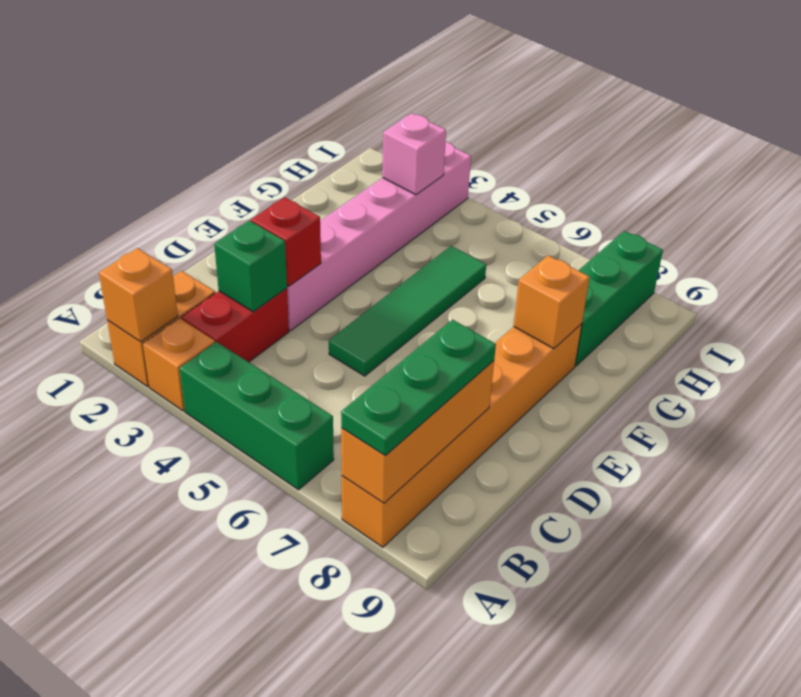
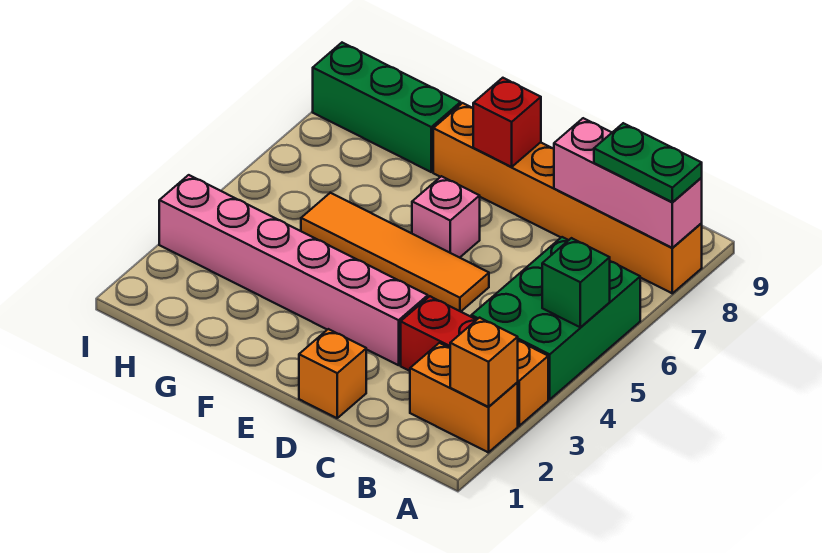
green 1x3 brick [180,342,334,490] -> green 2x3 brick [471,237,640,399]
orange 1x3 brick [341,361,494,503] -> pink 1x3 brick [554,118,702,248]
green 1x3 plate [341,320,496,455] -> green 1x2 plate [594,123,702,202]
green 1x1 brick [214,221,287,312] -> green 1x1 brick moved to [542,238,610,327]
red 1x1 brick [251,197,321,286] -> red 1x1 brick moved to [473,78,541,167]
green 1x4 tile [329,246,486,376] -> orange 1x4 tile [301,193,489,312]
orange 1x1 brick [514,255,590,349] -> orange 1x1 brick moved to [299,329,366,418]
pink 1x1 brick [382,113,446,195] -> pink 1x1 brick moved to [412,176,480,258]

